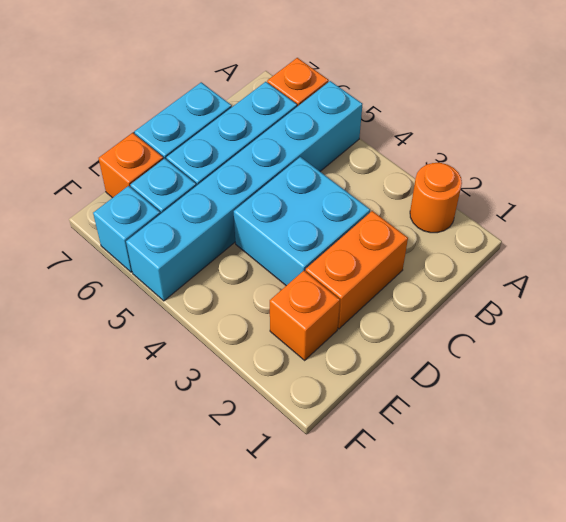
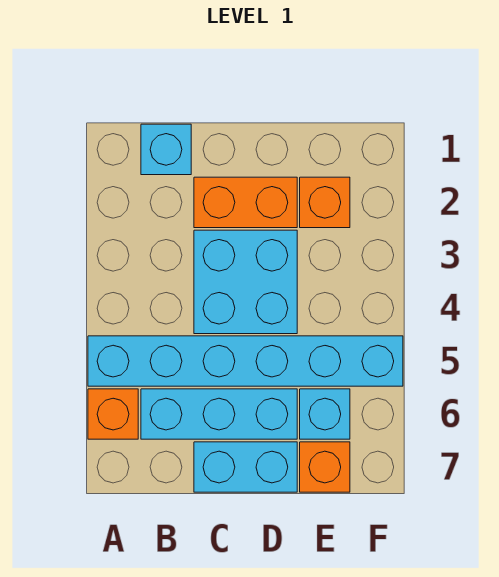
orange 1x1 round brick [410,163,462,233] -> none
cyan 1x1 brick [93,186,160,272] -> cyan 1x1 brick moved to [141,124,191,175]

